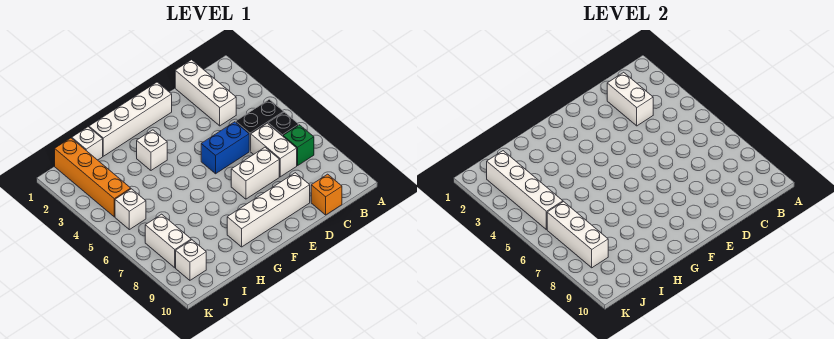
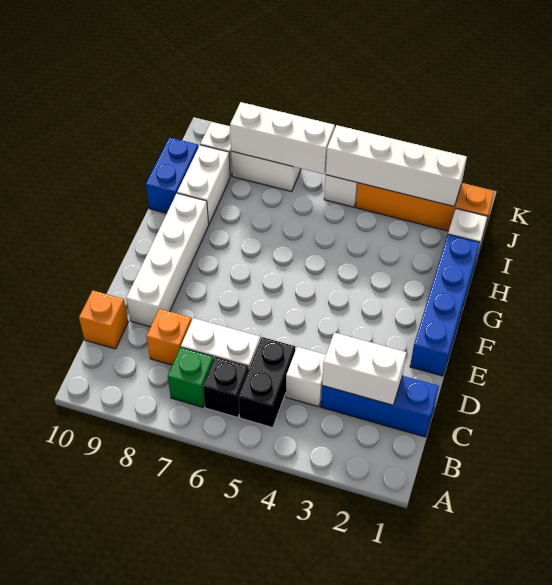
white 1x3 brick [175,60,236,126] -> blue 1x3 brick [321,376,439,437]
none -> orange 1x1 brick [147,309,192,365]
blue 1x2 brick [201,122,249,174] -> blue 1x2 brick moved to [146,137,198,213]
white 1x2 brick [231,147,279,199] -> white 1x2 brick moved to [177,145,230,224]
white 1x4 brick [89,82,172,156] -> blue 1x4 brick [410,234,480,376]
white 1x1 brick [137,130,167,170] -> white 1x1 brick moved to [286,347,326,407]

